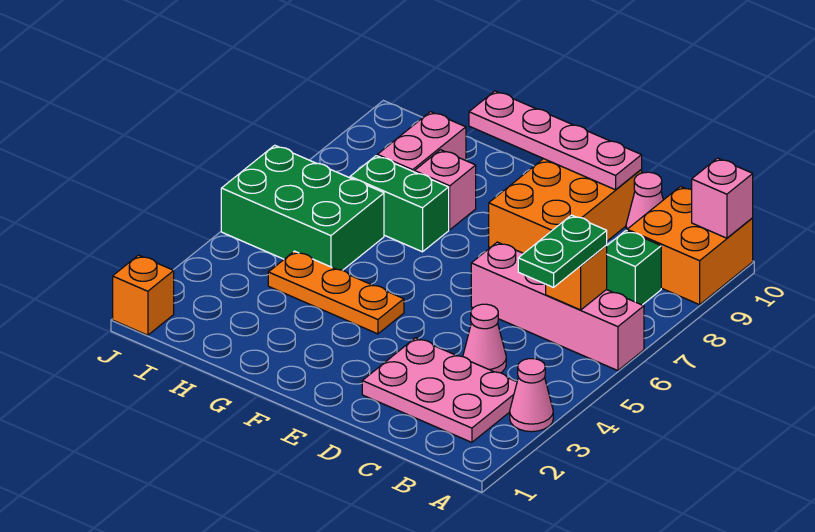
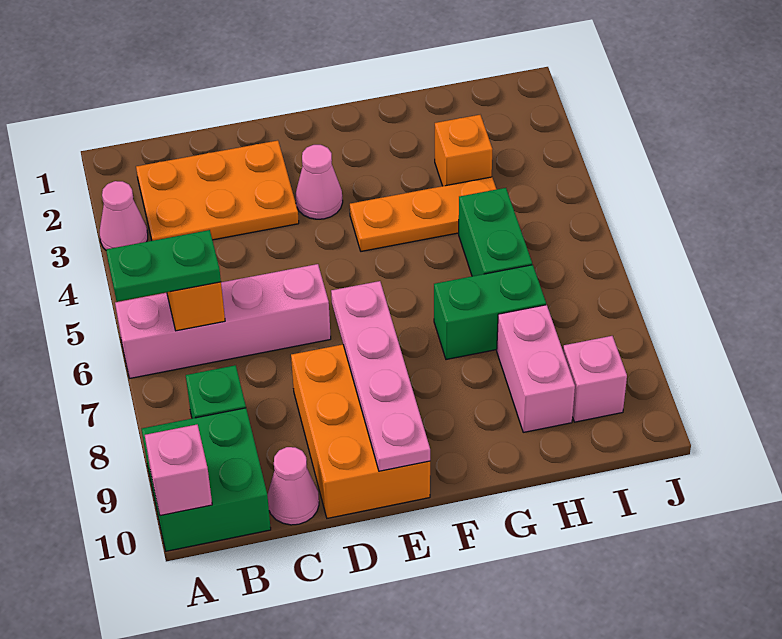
orange 2x2 brick [627,187,753,305] -> green 2x2 brick [142,408,271,551]
pink 2x3 plate [362,338,517,442] -> orange 2x3 plate [136,140,299,241]
green 1x2 plate [518,215,607,287] -> green 1x2 plate turned to [106,230,221,302]
pink 1x1 cone [463,304,506,373] -> pink 1x1 cone moved to [295,145,343,219]
pink 1x4 plate [469,91,642,190] -> pink 1x4 plate turned to [331,281,430,471]
pink 1x1 brick [414,150,476,230] -> pink 1x1 brick moved to [563,336,627,422]
green 2x3 brick [221,145,384,270] -> green 1x2 brick [459,188,532,276]
orange 1x1 brick [113,255,174,335] -> orange 1x1 brick moved to [435,115,493,186]

